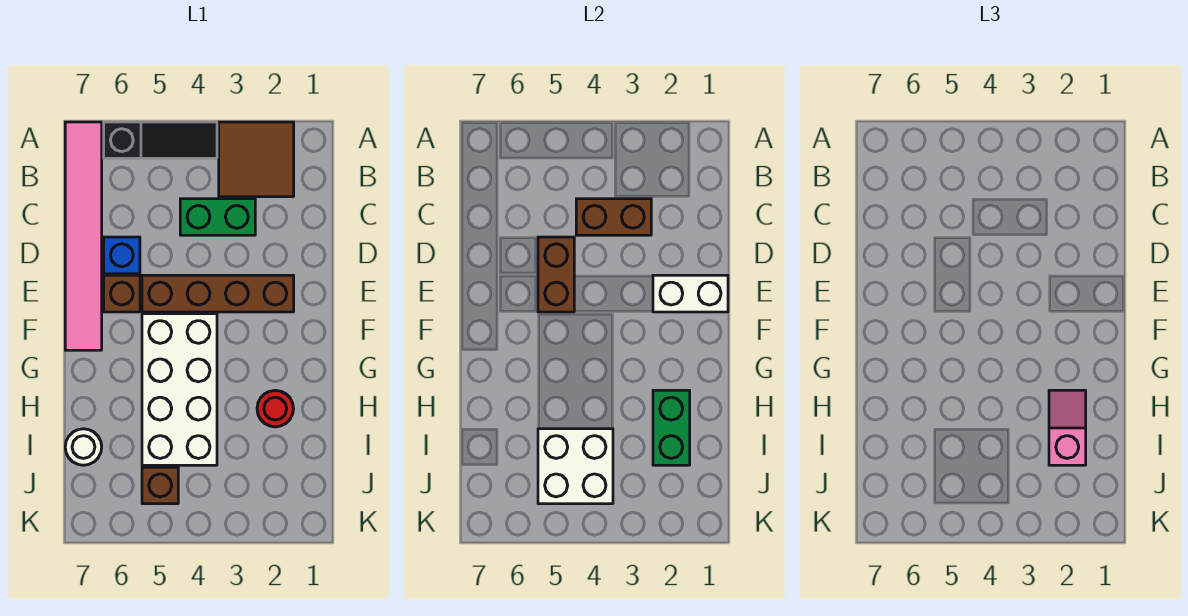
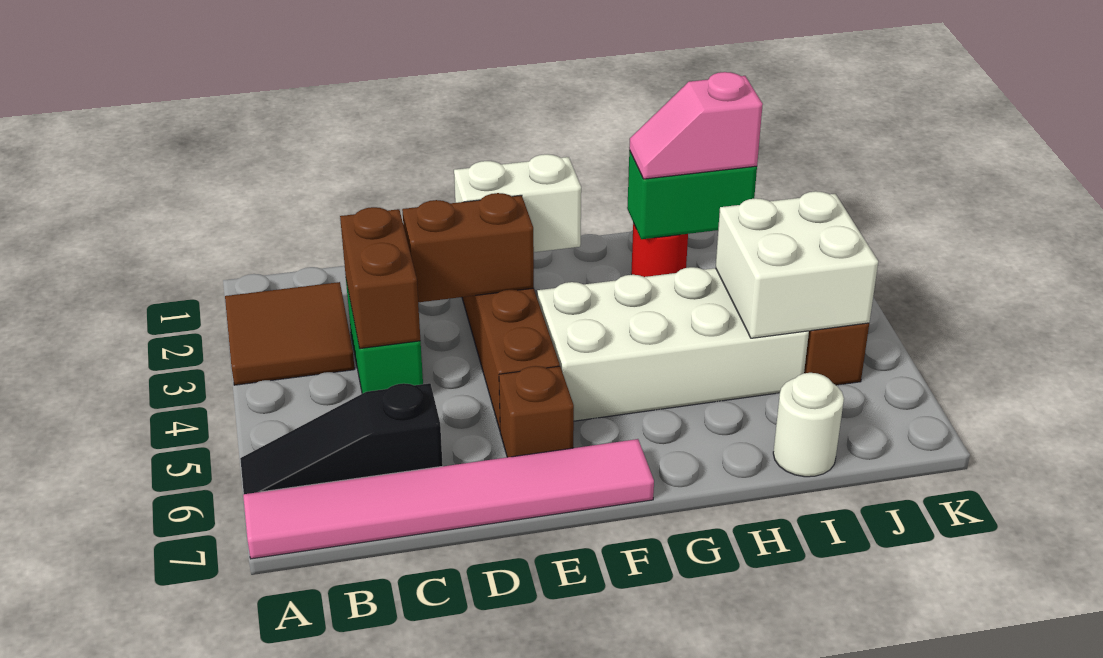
black 1x3 slope [104,122,217,158] -> black 1x3 slope turned to [240,383,443,494]
brown 1x2 brick [538,237,574,312] -> brown 1x2 brick moved to [402,193,534,302]
blue 1x1 brick [104,237,140,274] -> none
white 1x2 brick [653,275,728,312] -> white 1x2 brick turned to [454,154,581,252]

